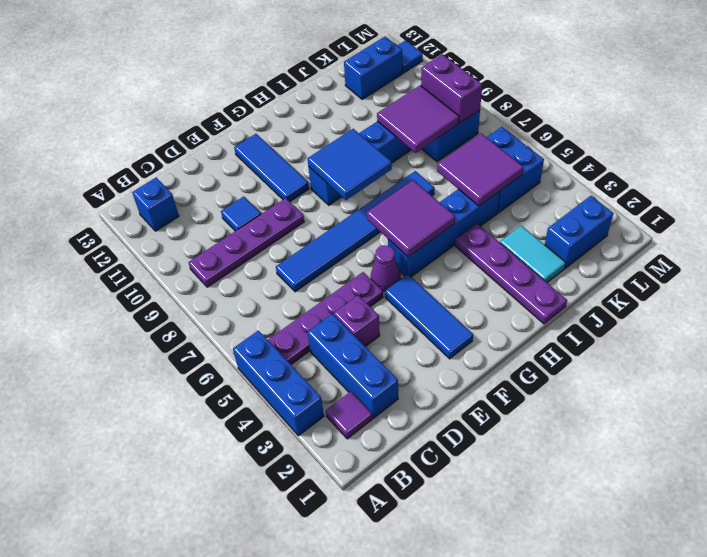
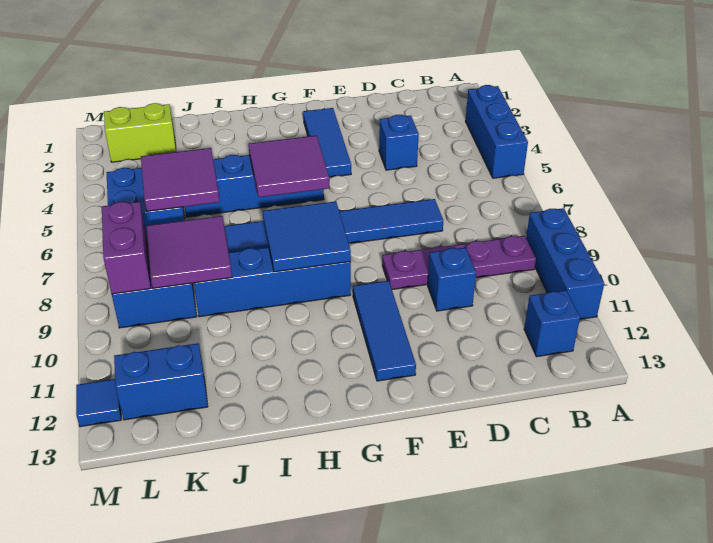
purple 1x1 tile [326,391,372,439] -> none
purple 1x4 plate [268,272,383,364] -> none
blue 1x3 brick [308,314,398,418] -> blue 1x3 brick moved to [526,208,604,319]
purple 1x1 brick [334,295,380,347] -> blue 1x1 brick [379,115,419,170]
blue 1x1 tile [221,196,261,231] -> blue 1x1 brick [428,248,476,311]
purple 1x1 cone [371,245,401,291] -> none
purple 1x4 plate [455,224,567,324] -> none
cyan 1x2 tile [500,226,566,283] -> none
blue 1x2 brick [545,196,613,268] -> lime 1x2 brick [104,103,176,162]

